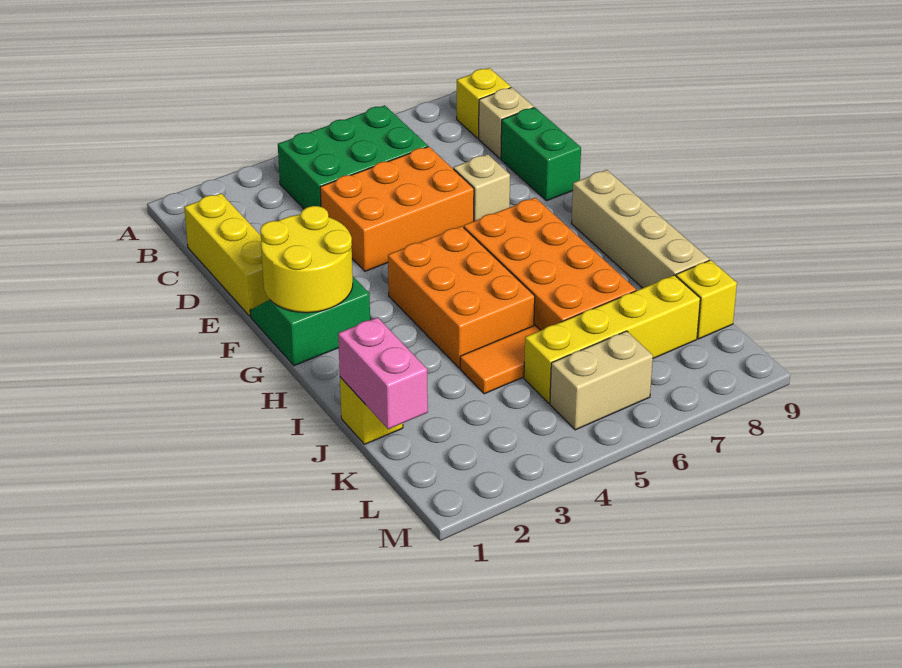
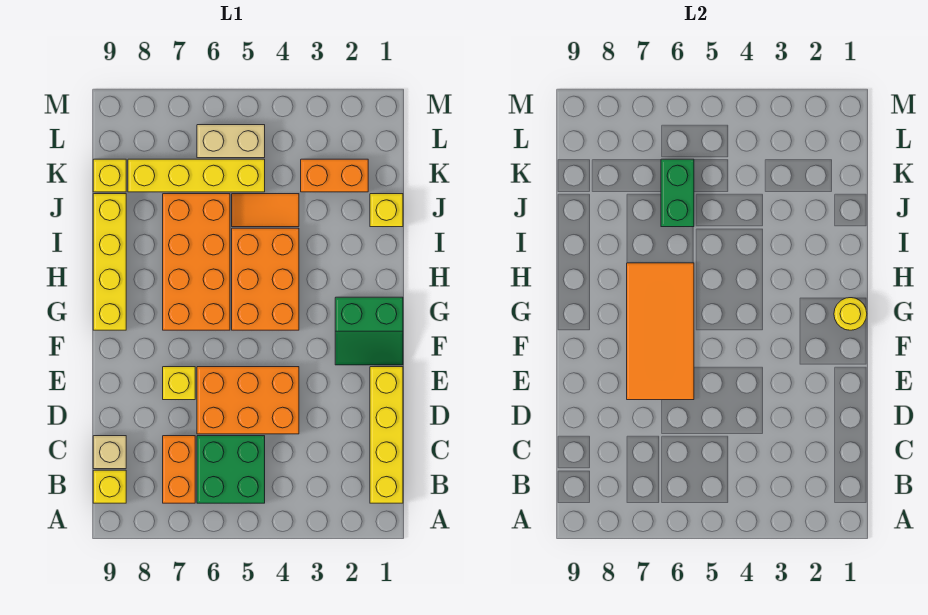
green 2x3 brick [278,105,428,209] -> green 2x2 brick [197,436,265,503]
none -> orange 1x2 brick [163,436,195,503]
yellow 1x3 brick [184,193,270,316] -> yellow 1x4 brick [370,367,403,503]
green 1x2 brick [501,107,581,201] -> green 1x2 brick moved to [661,159,694,227]
none -> orange 2x4 tile [627,263,694,400]
tan 1x1 brick [453,154,510,221] -> yellow 1x1 brick [163,367,195,400]
yellow 2x2 round brick [260,206,353,313] -> yellow 1x1 round brick [834,298,867,330]
tan 1x4 brick [572,170,709,288] -> yellow 1x4 brick [93,194,126,330]
pink 1x2 brick [338,317,428,429] -> none
none -> orange 1x2 brick [301,159,368,192]

